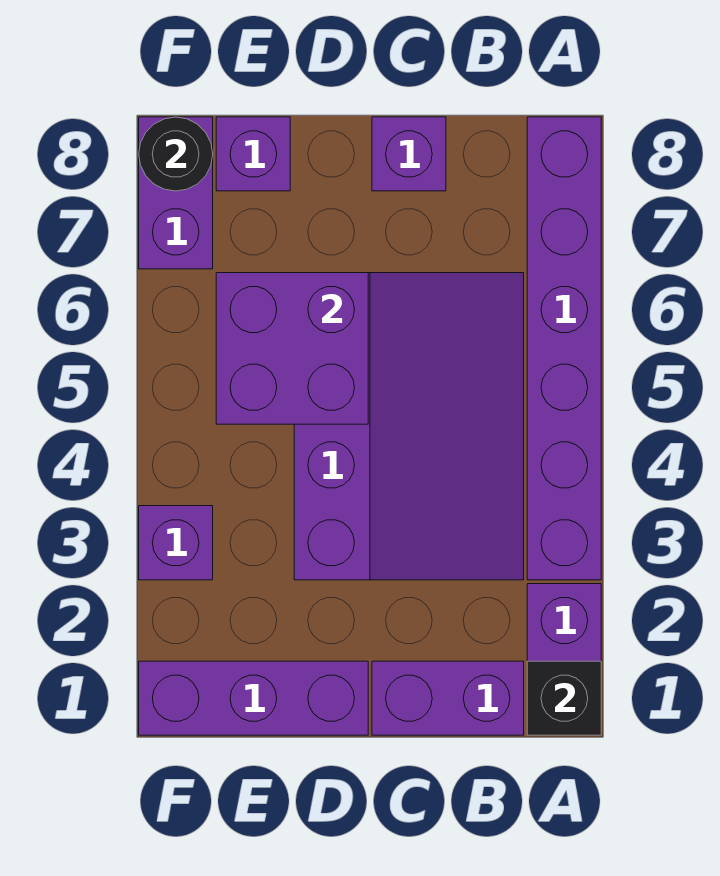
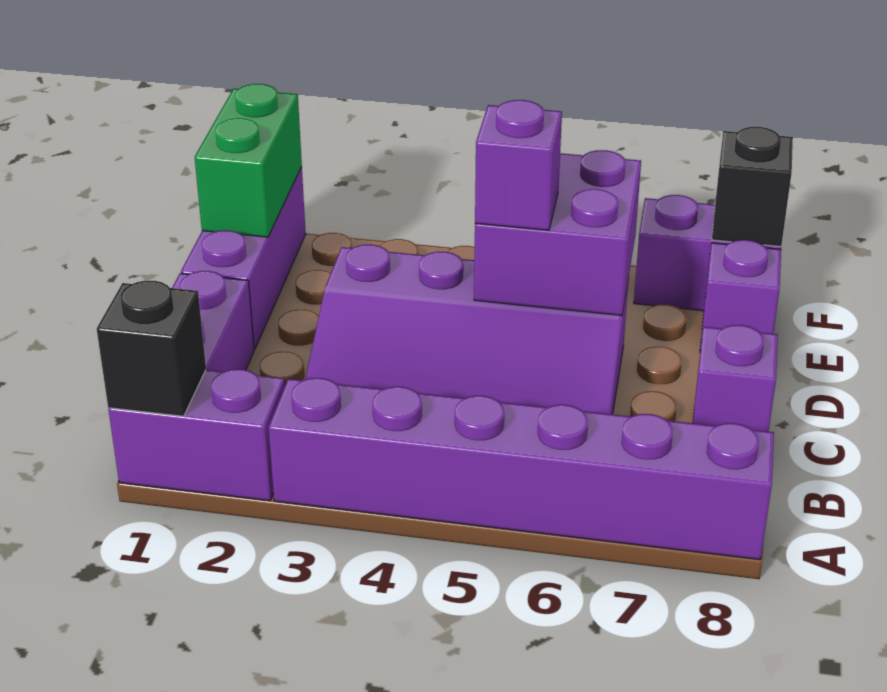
none -> green 1x2 brick [195,84,302,237]
purple 1x1 brick [139,506,213,580] -> purple 1x1 brick moved to [475,100,562,230]
black 1x1 round brick [139,117,213,191] -> black 1x1 brick [712,127,793,247]

